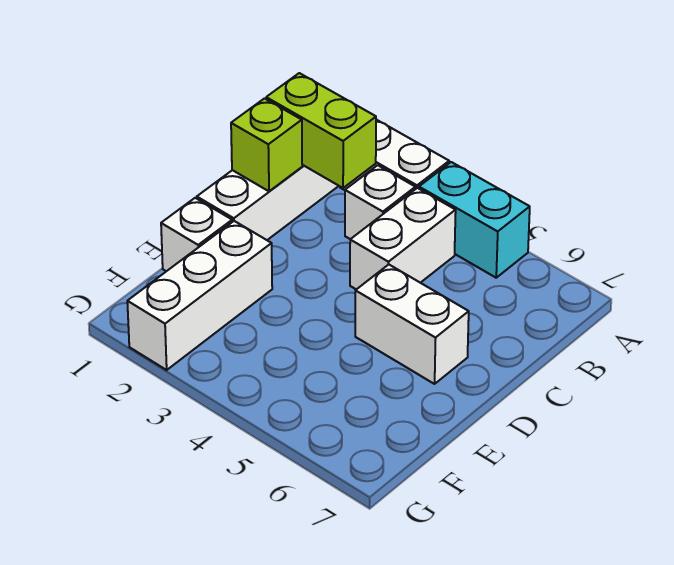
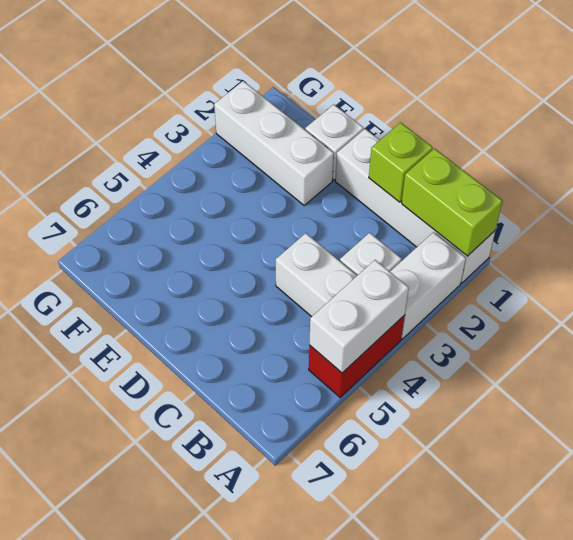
cyan 1x2 brick [419,162,530,278] -> red 1x2 brick [309,315,405,397]
lime 1x2 brick [266,73,376,188] -> lime 1x2 brick turned to [402,149,502,256]
white 1x2 brick [355,264,469,384] -> white 1x2 brick moved to [309,260,409,373]

